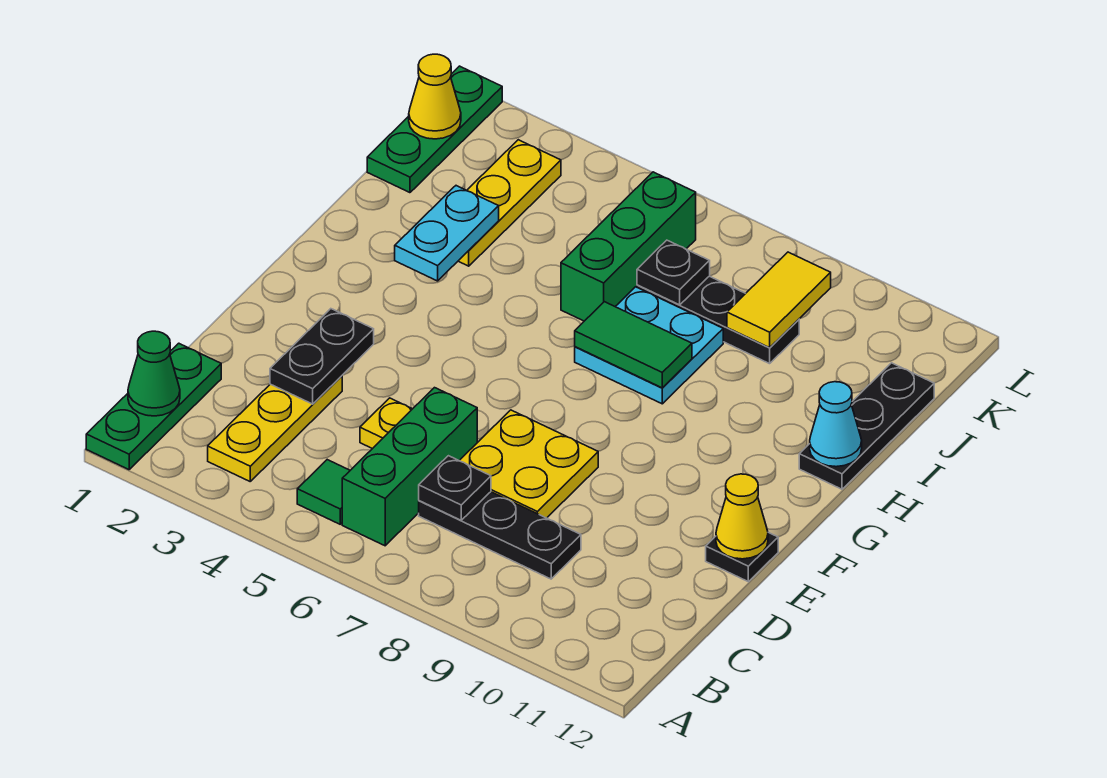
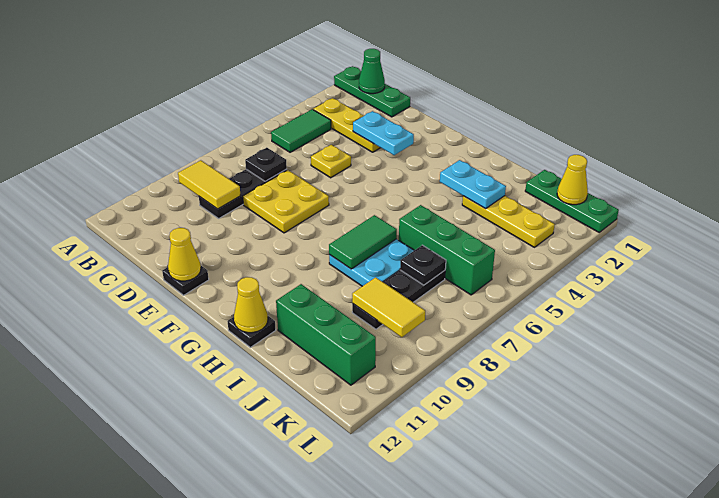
green 1x1 tile [297,460,350,524] -> green 1x2 tile [271,109,331,152]
green 1x3 brick [342,388,477,546] -> green 1x3 brick moved to [276,284,376,385]
none -> yellow 1x2 tile [178,160,240,209]
black 1x2 plate [270,309,374,404] -> cyan 1x2 plate [353,111,414,155]
black 1x3 plate [799,363,934,489] -> black 1x1 plate [227,316,276,347]
cyan 1x1 cone [810,382,862,467] -> yellow 1x1 cone [234,277,268,333]

